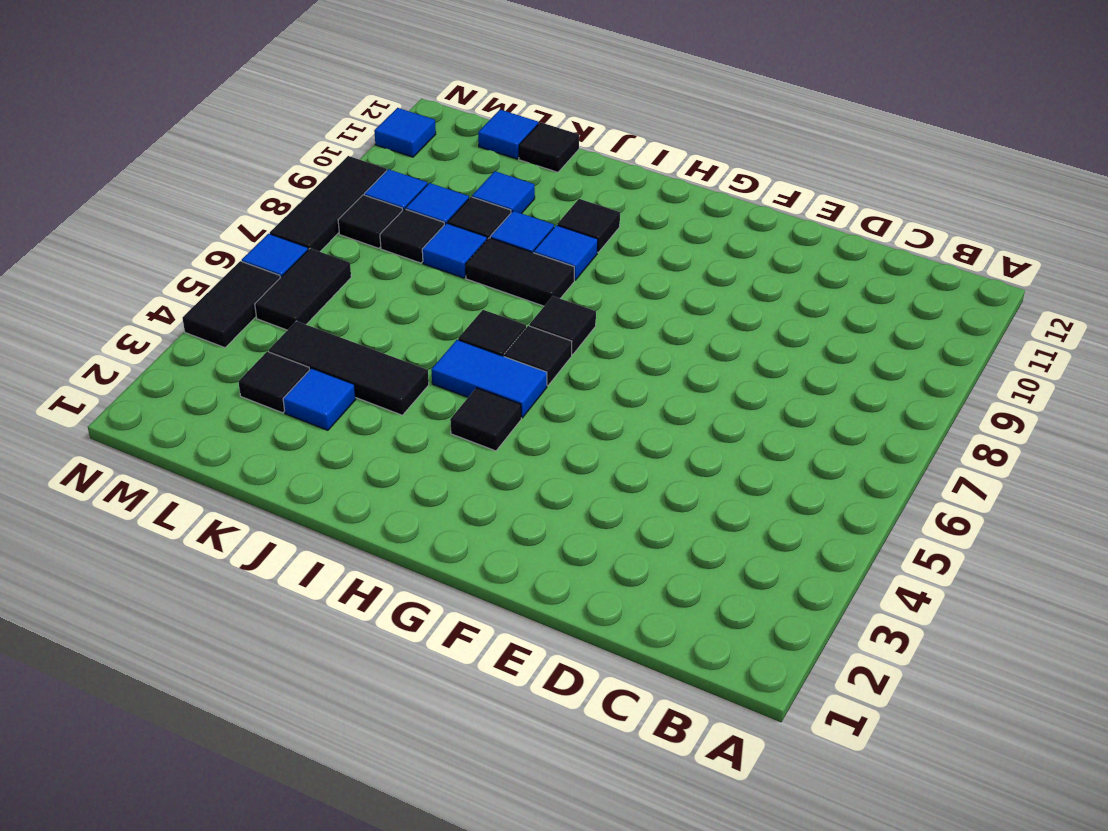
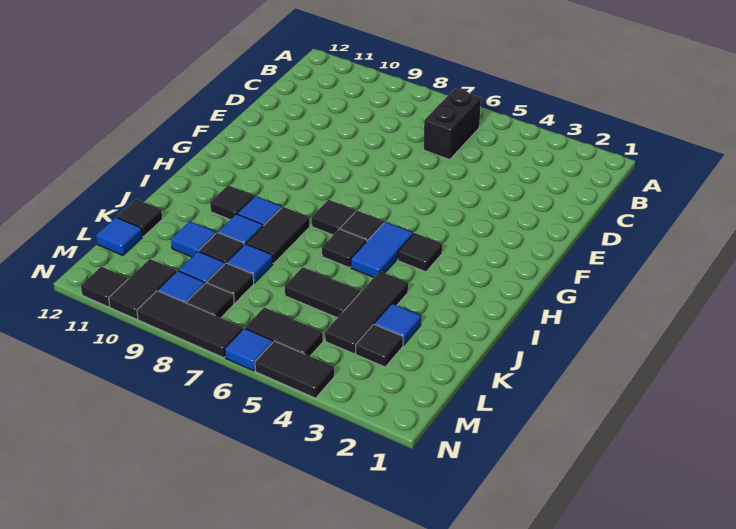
none -> black 1x2 brick [424,89,481,160]
none -> black 1x2 tile [285,267,360,318]
none -> black 1x2 tile [109,259,176,319]
blue 1x1 tile [374,108,436,157] -> black 1x1 tile [81,267,128,307]

